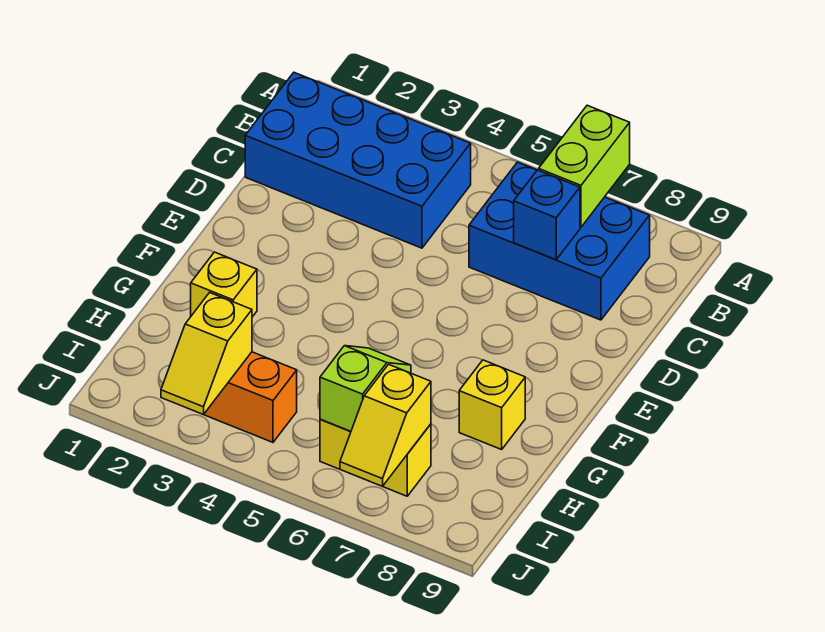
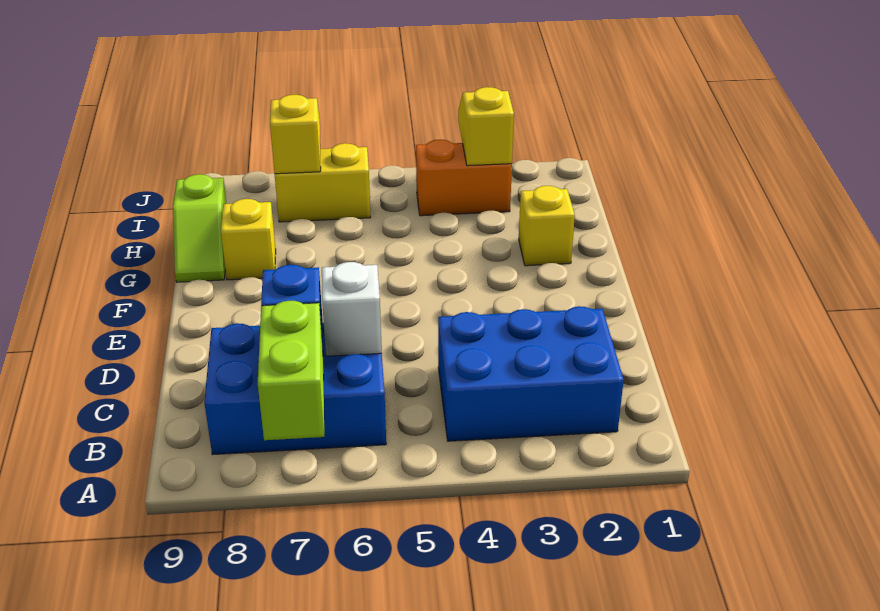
blue 2x4 brick [245,73,471,248] -> blue 2x3 brick [438,306,624,441]
none -> white 1x1 brick [322,262,382,356]
lime 1x2 slope [320,346,411,431] -> lime 1x2 slope moved to [173,174,227,282]

